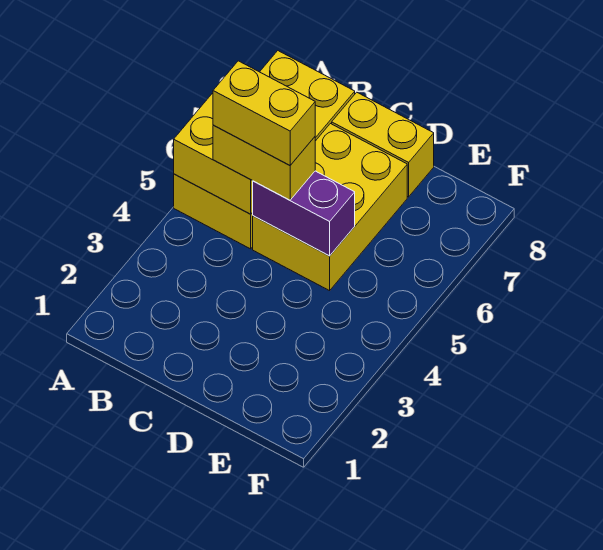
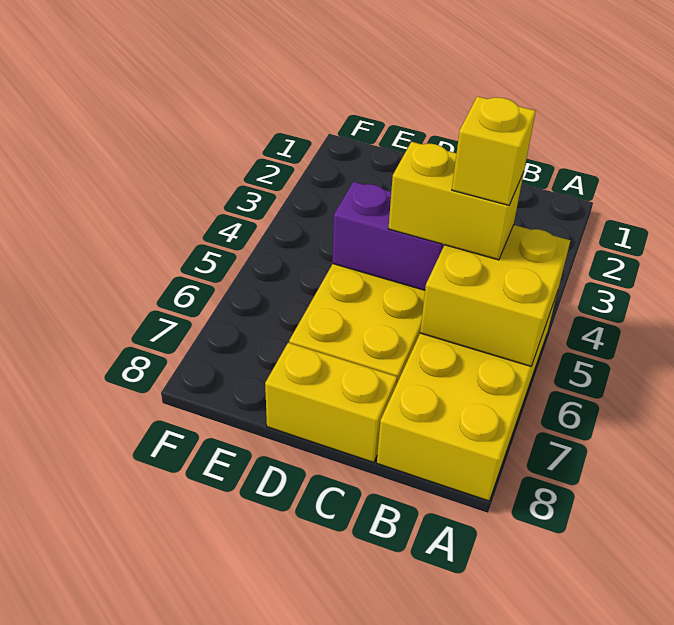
yellow 1x2 brick [213,61,315,165] -> yellow 1x1 brick [452,96,536,205]

